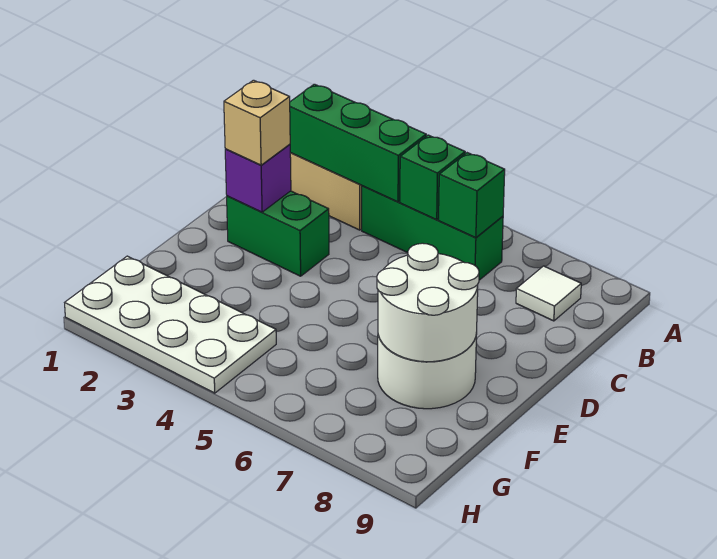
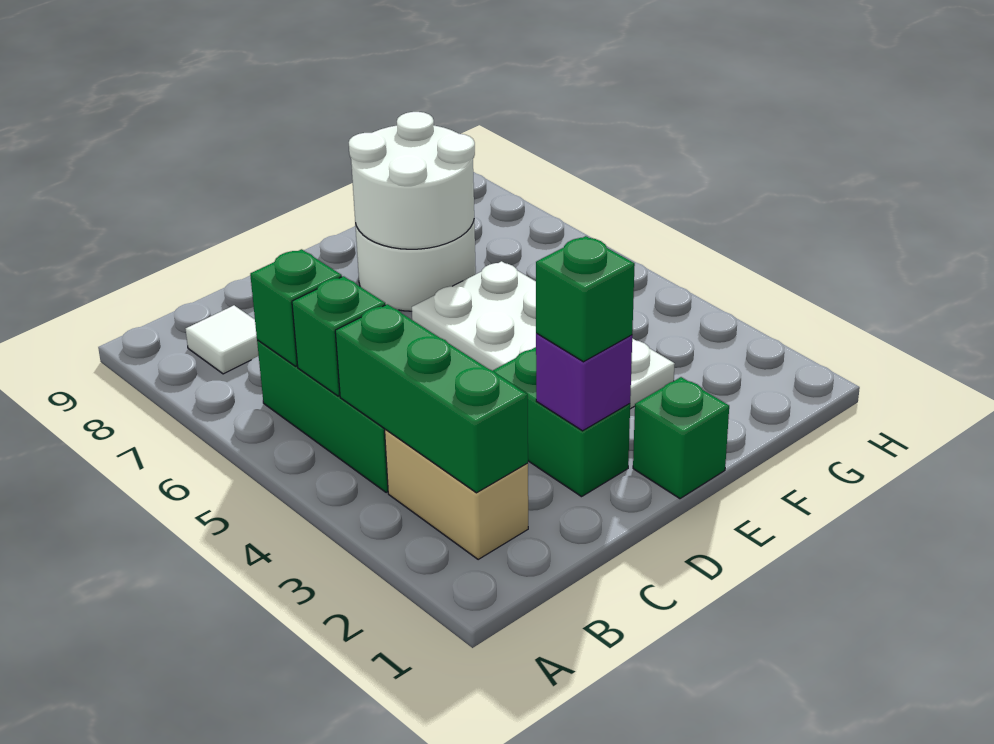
tan 1x1 brick [224,80,290,165] -> green 1x1 brick [536,236,635,362]
none -> green 1x1 brick [633,377,729,499]
white 2x4 plate [65,256,276,393] -> white 2x4 plate moved to [412,261,675,409]

